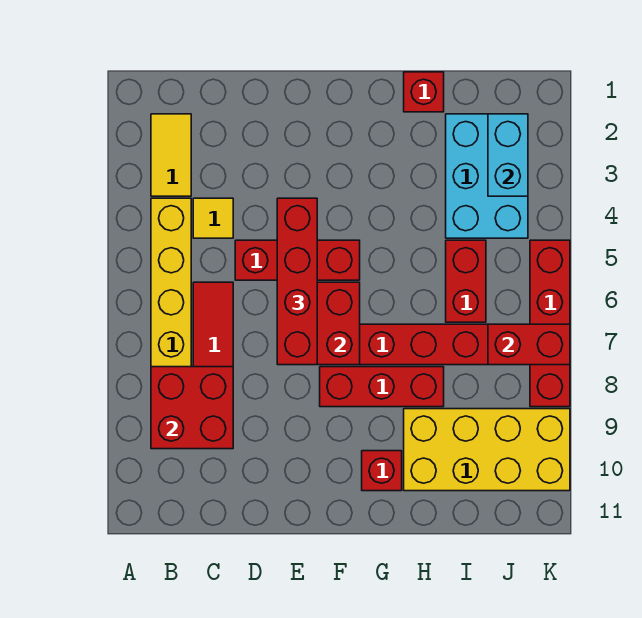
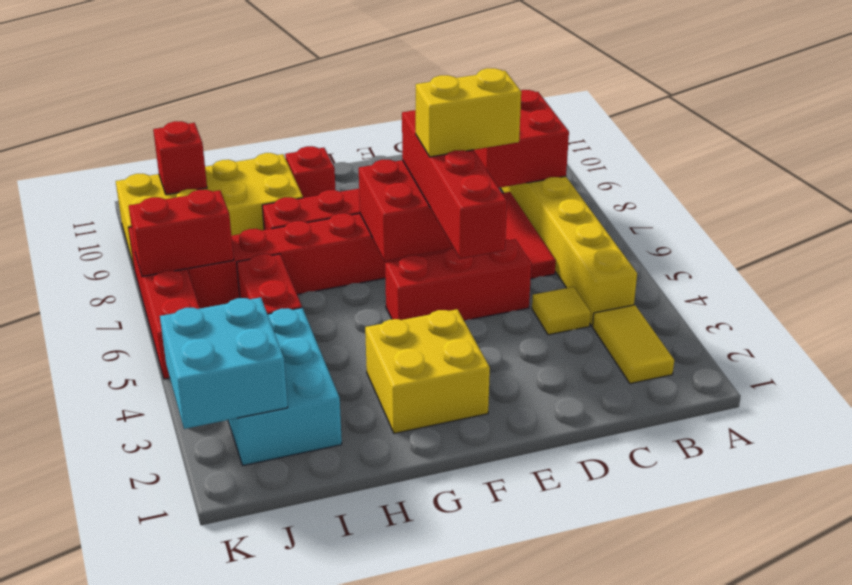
none -> yellow 1x2 brick [416,68,521,157]
none -> yellow 2x2 brick [365,309,490,433]
red 1x1 brick [404,72,444,112] -> red 1x1 brick moved to [153,121,207,195]
cyan 1x2 brick [488,114,528,196] -> cyan 2x2 brick [160,297,288,429]

